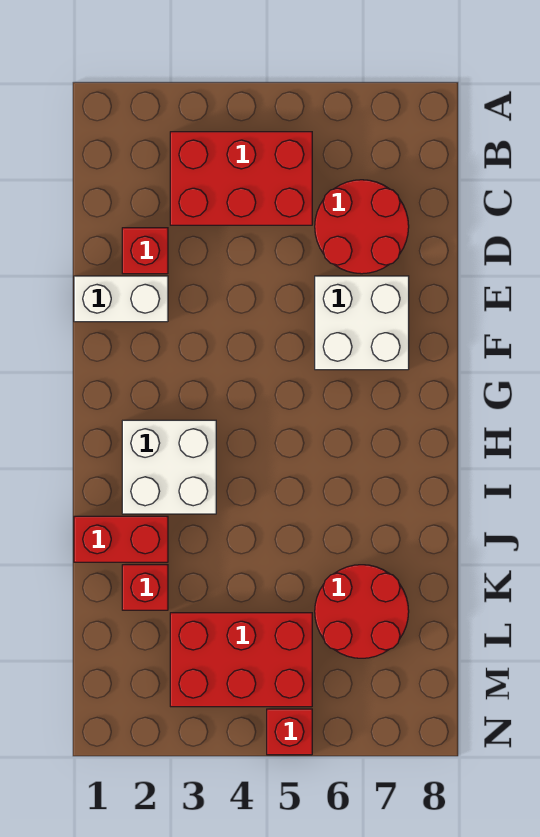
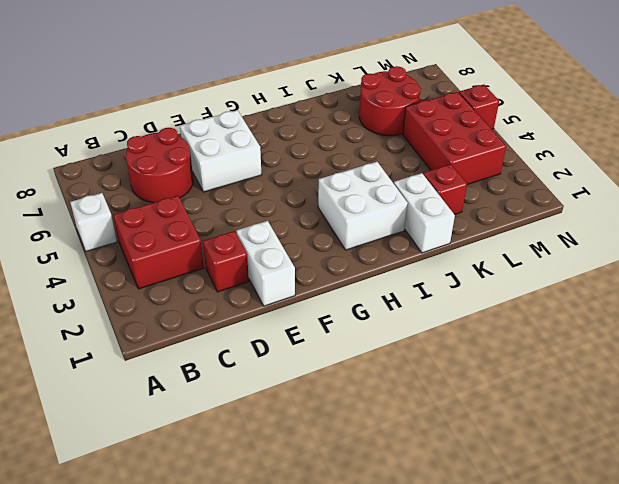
none -> white 1x1 brick [70,193,117,251]
red 2x3 brick [170,132,312,225] -> red 2x2 brick [113,196,204,289]
red 1x2 brick [74,516,168,562] -> white 1x2 brick [394,173,455,253]

